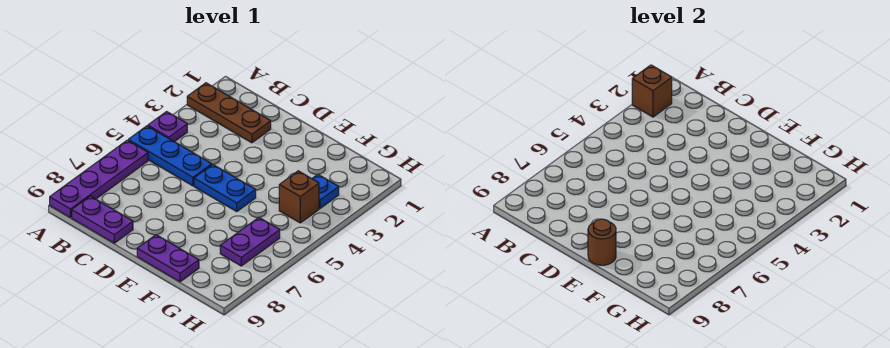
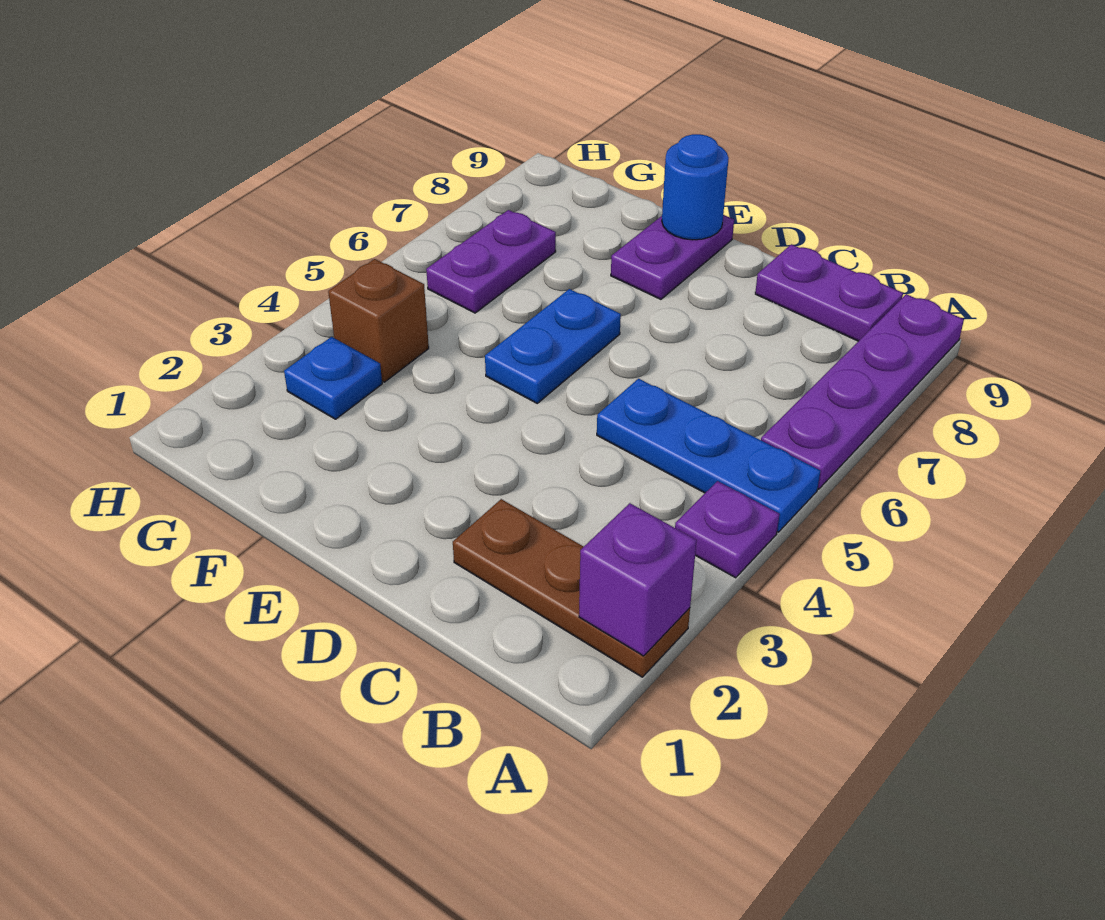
brown 1x1 brick [632,65,672,117] -> purple 1x1 brick [579,503,697,656]
blue 1x2 plate [194,164,256,211] -> blue 1x2 plate turned to [485,289,621,403]
purple 1x2 plate [137,235,199,282] -> purple 1x2 plate turned to [611,215,734,299]
brown 1x1 round brick [588,219,616,265] -> blue 1x1 round brick [662,134,729,240]

